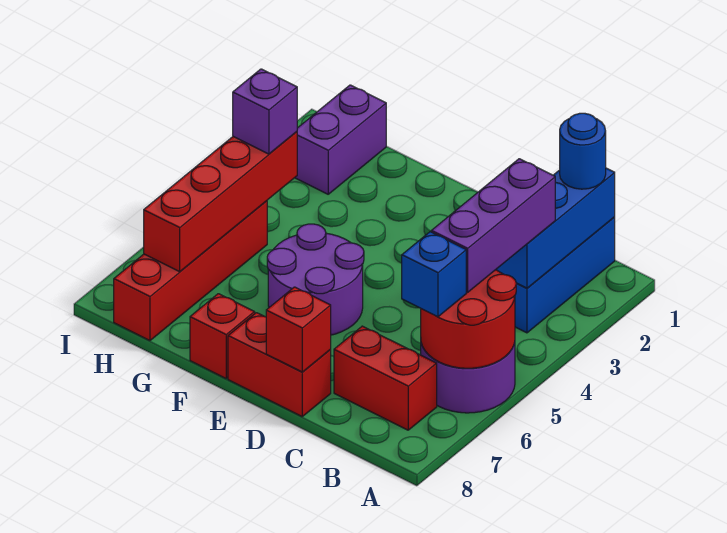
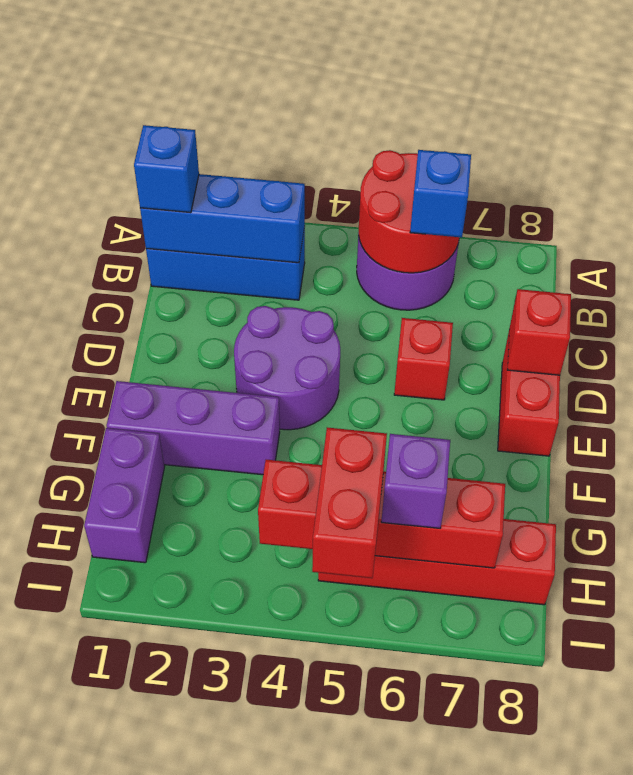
blue 1x1 round brick [560,113,606,189] -> blue 1x1 brick [134,125,199,213]
purple 1x3 brick [431,159,555,292] -> purple 1x3 brick moved to [107,381,280,475]
red 1x2 brick [334,326,437,430] -> red 1x2 brick moved to [312,428,387,578]
purple 2x2 round brick [267,224,364,335] -> purple 2x2 round brick moved to [234,306,340,430]
red 1x1 brick [190,294,255,378] -> red 1x1 brick moved to [394,318,453,400]
purple 1x2 brick [295,85,386,194] -> purple 1x2 brick turned to [84,428,164,563]
purple 1x1 brick [233,69,297,154] -> purple 1x1 brick moved to [381,434,450,528]

